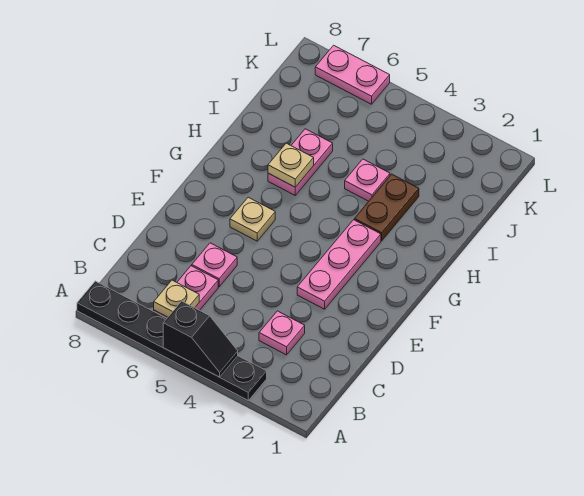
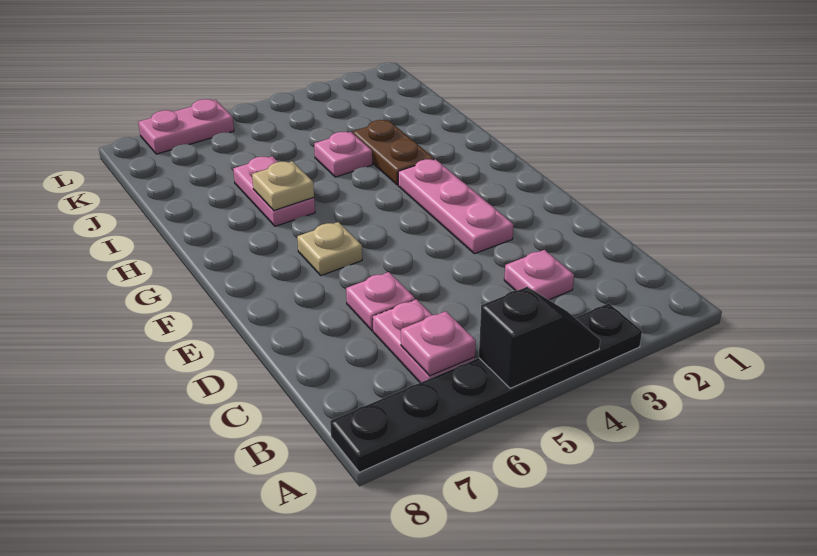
tan 1x1 plate [154,280,199,317] -> pink 1x1 plate [401,311,476,376]

